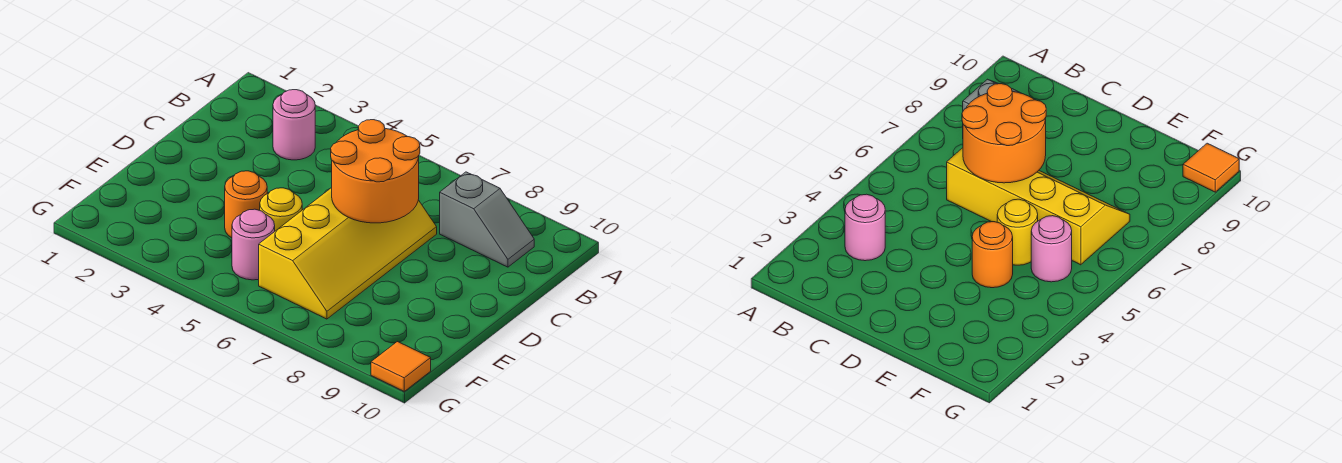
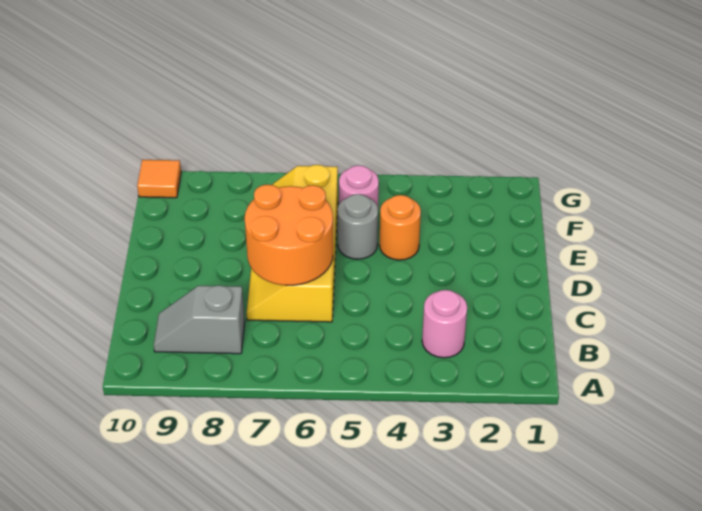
yellow 1x1 round brick [260,188,302,231] -> grey 1x1 round brick [338,194,378,259]

